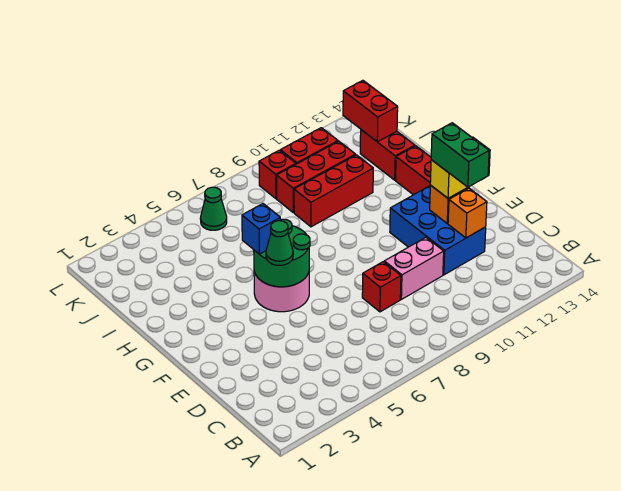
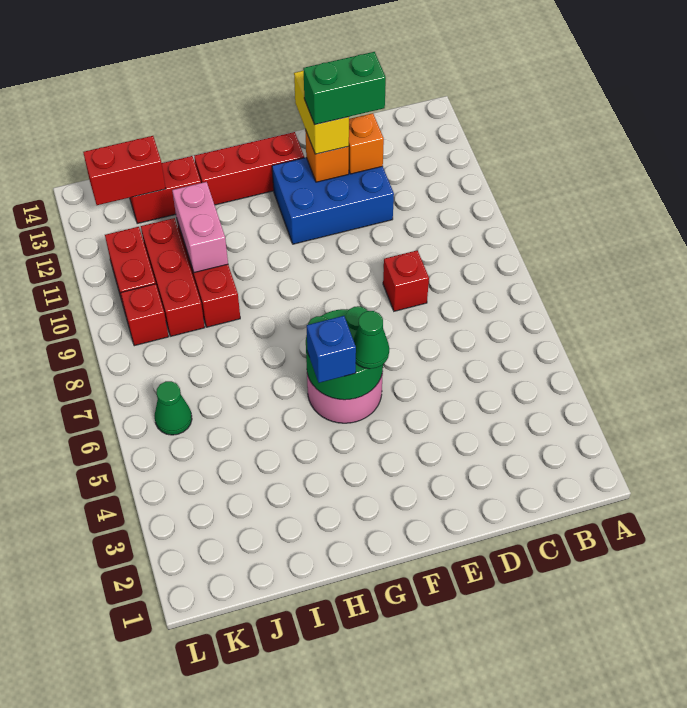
pink 1x2 brick [384,237,444,299] -> pink 1x2 brick moved to [172,182,228,273]

